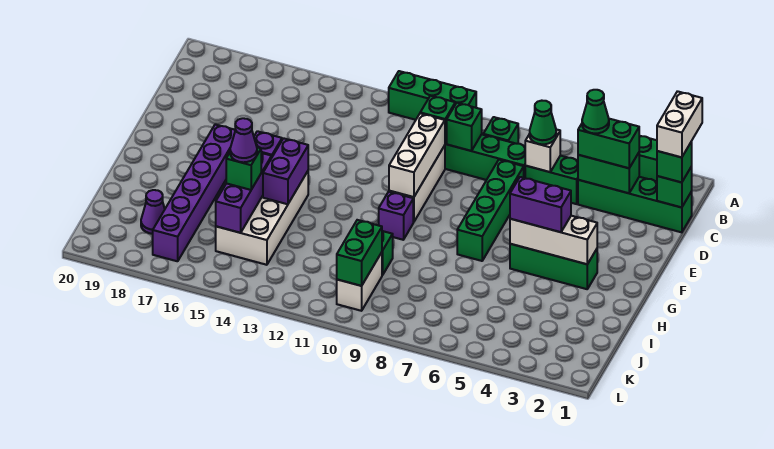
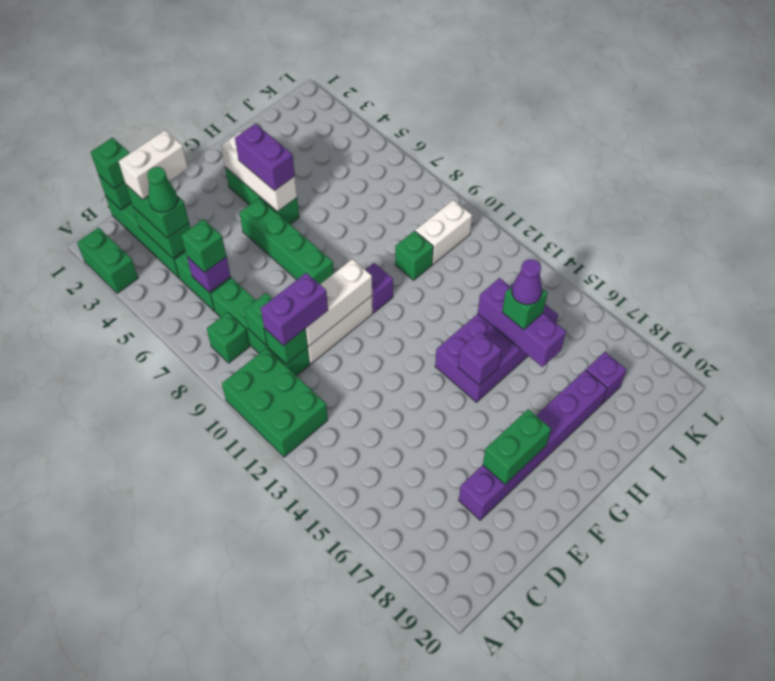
green 1x3 brick [389,71,476,120] -> green 2x3 brick [222,348,328,457]
white 1x2 brick [657,91,702,157] -> white 1x2 brick moved to [119,130,188,199]
white 1x1 brick [525,129,560,172] -> purple 1x1 brick [187,257,231,293]
green 1x1 cone [530,101,556,144] -> green 1x1 brick [181,219,226,273]
green 1x4 brick [457,160,524,261] -> green 1x4 brick turned to [239,198,334,284]
purple 1x6 brick [153,124,235,261] -> purple 1x6 brick moved to [459,370,607,520]
white 2x4 brick [216,171,308,265] -> purple 2x4 brick [435,284,558,402]
purple 1x2 brick [263,138,308,204] -> purple 1x2 brick moved to [261,273,328,346]
purple 1x3 brick [216,153,272,233] -> purple 1x3 brick turned to [478,278,566,367]
green 1x2 brick [337,220,382,286] -> green 1x2 brick moved to [483,409,551,484]
purple 1x1 cone [141,190,165,234] -> purple 1x1 brick [586,352,627,404]

